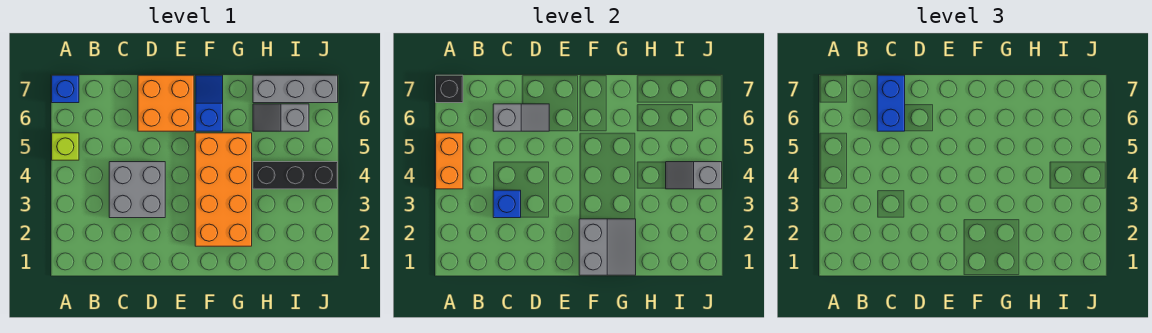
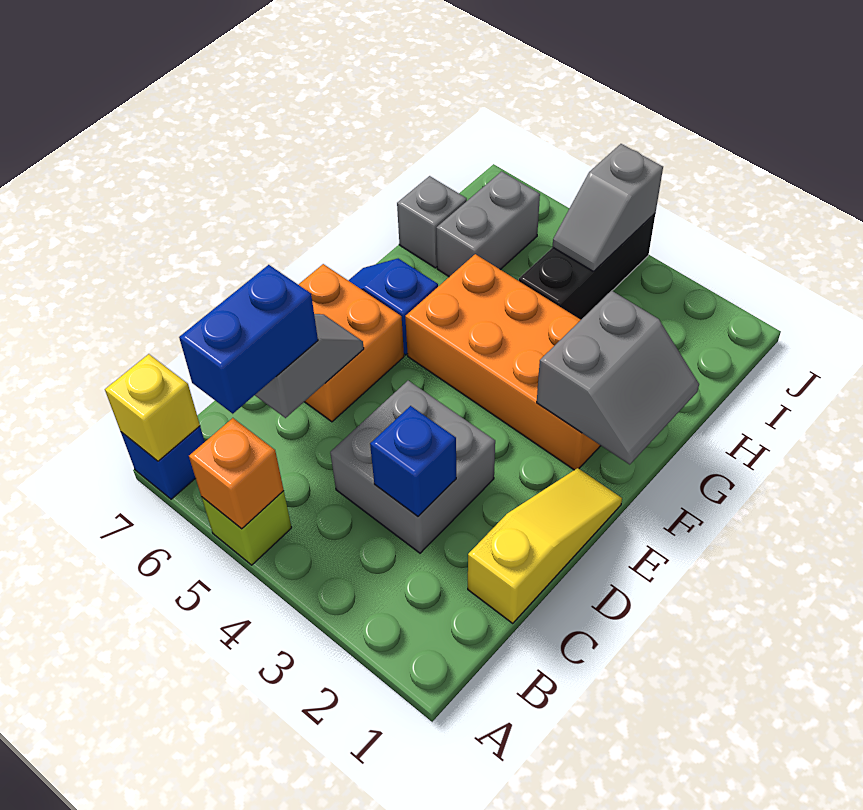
orange 1x2 brick [436,133,463,189] -> orange 1x1 brick [189,418,284,529]
black 1x1 brick [436,75,463,103] -> yellow 1x1 brick [105,354,200,461]
none -> yellow 1x3 slope [468,468,622,623]
blue 1x2 brick [877,75,905,131] -> blue 1x2 brick turned to [179,265,318,414]
grey 2x2 slope [579,219,636,275] -> grey 2x2 slope turned to [537,291,699,465]
grey 1x2 slope [253,104,309,131] -> grey 1x2 brick [436,171,540,277]
grey 1x3 brick [253,75,338,103] -> grey 1x1 brick [397,176,467,268]

